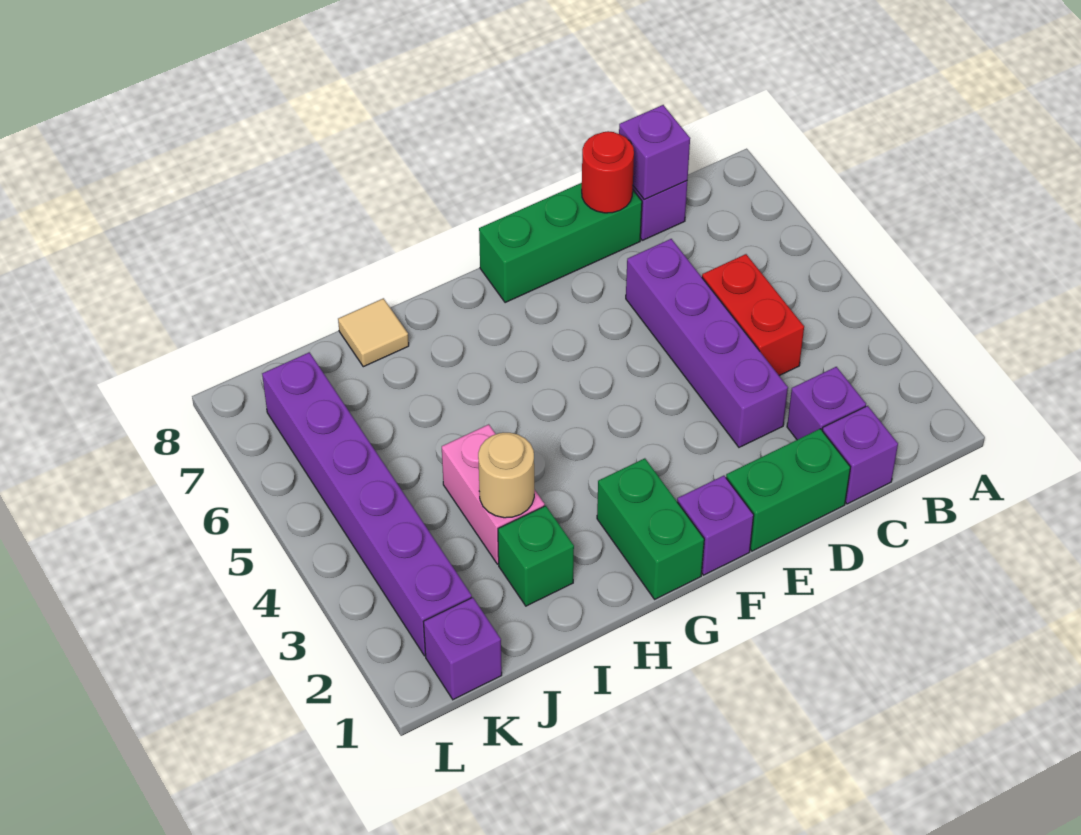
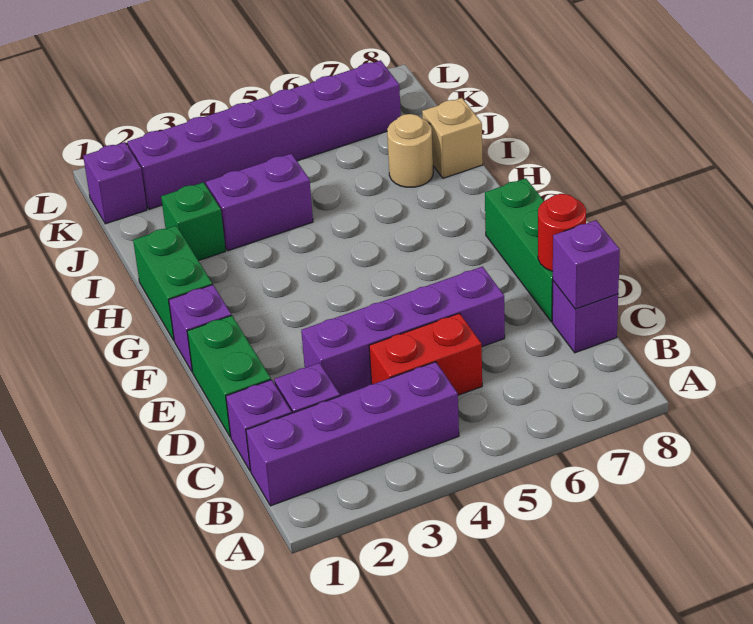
none -> purple 1x4 brick [246,362,459,506]
green 1x2 brick [597,458,704,599] -> green 1x2 brick turned to [133,225,212,340]
pink 1x2 brick [442,424,545,564] -> purple 1x2 brick [206,154,313,251]
tan 1x1 round brick [478,433,534,518] -> tan 1x1 round brick moved to [387,114,433,187]
tan 1x1 tile [338,298,409,367] -> tan 1x1 brick [422,98,483,178]

